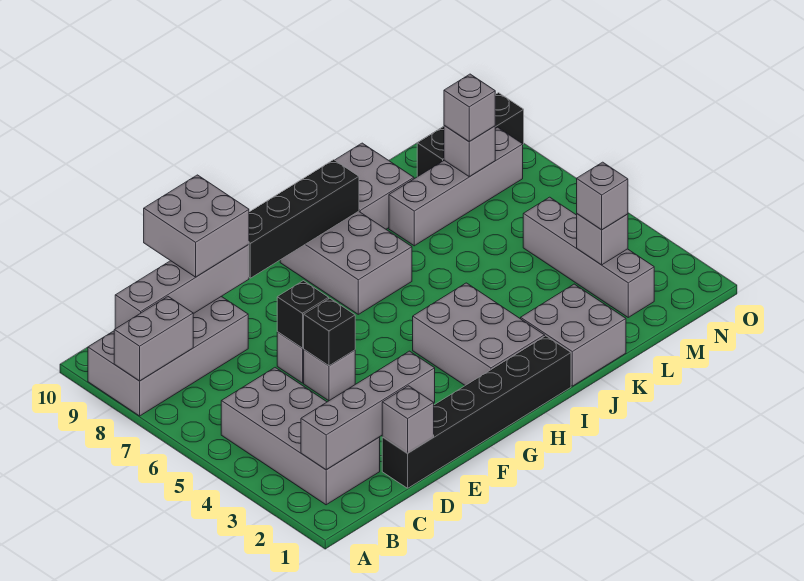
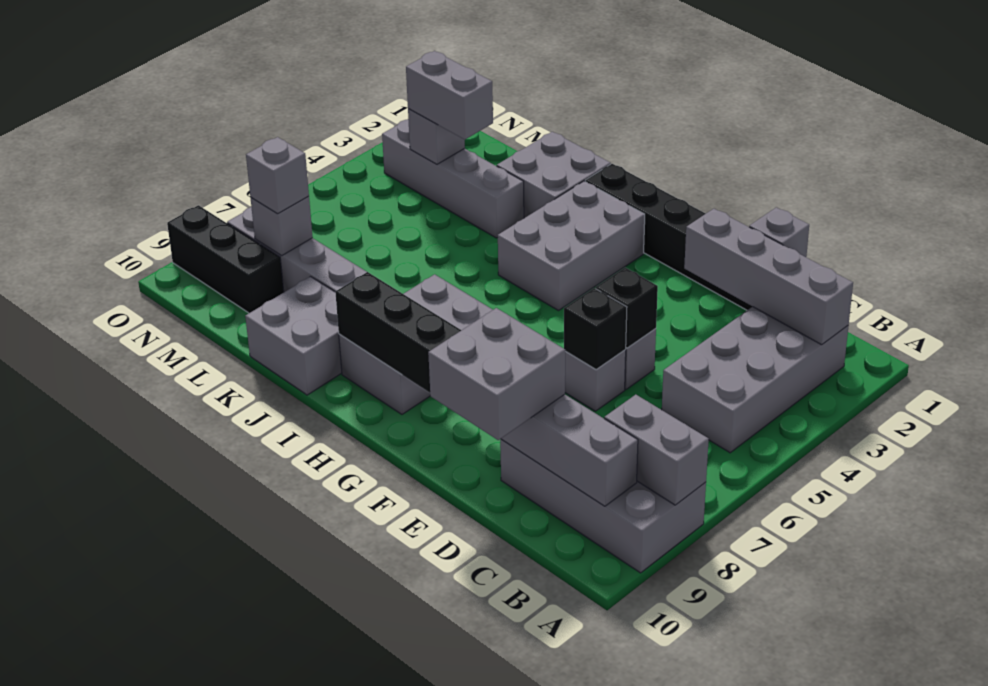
grey 1x4 brick [523,197,654,317] -> grey 1x4 brick turned to [382,119,524,238]
grey 1x1 brick [577,162,628,230] -> grey 1x2 brick [406,51,493,140]

